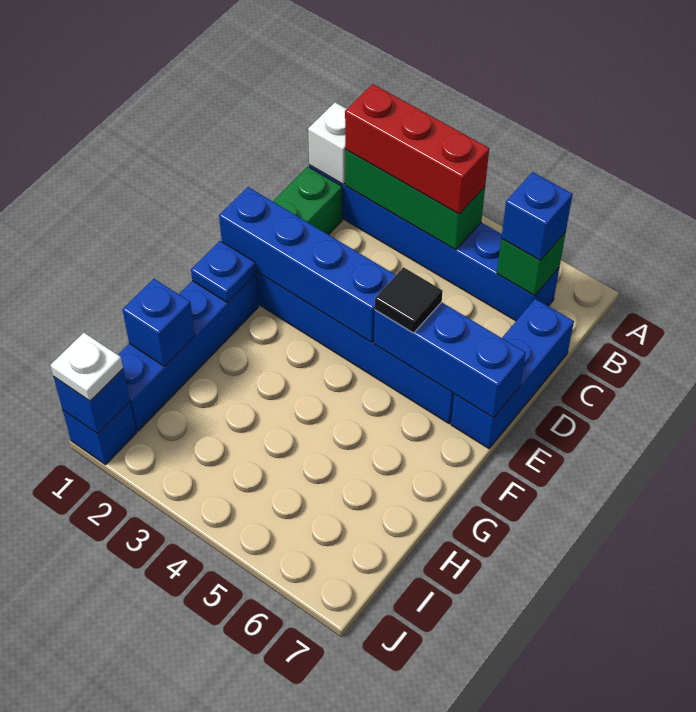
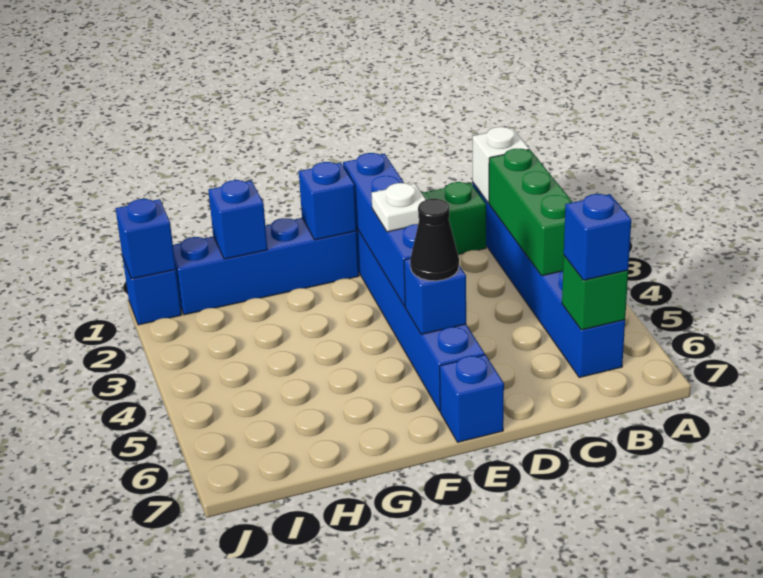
red 1x3 brick [345,84,489,214] -> none
blue 1x3 brick [451,299,574,449] -> blue 1x1 brick [440,355,504,442]
blue 1x3 brick [374,302,526,418] -> blue 1x1 brick [404,258,466,334]
black 1x1 tile [375,267,443,333] -> black 1x1 cone [410,199,459,281]
blue 1x1 plate [191,241,256,303] -> blue 1x1 brick [299,162,357,240]
white 1x1 plate [50,333,123,401] -> white 1x1 plate moved to [371,183,426,232]

